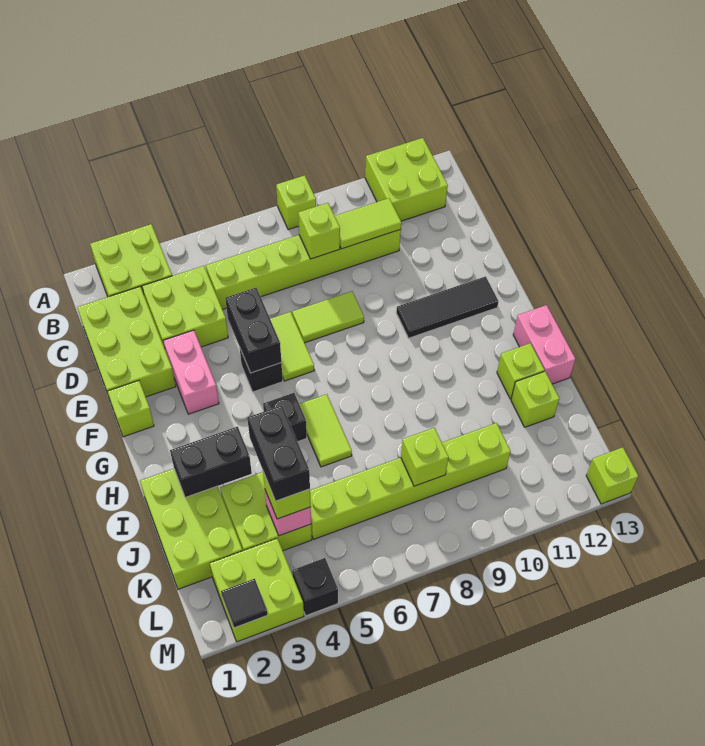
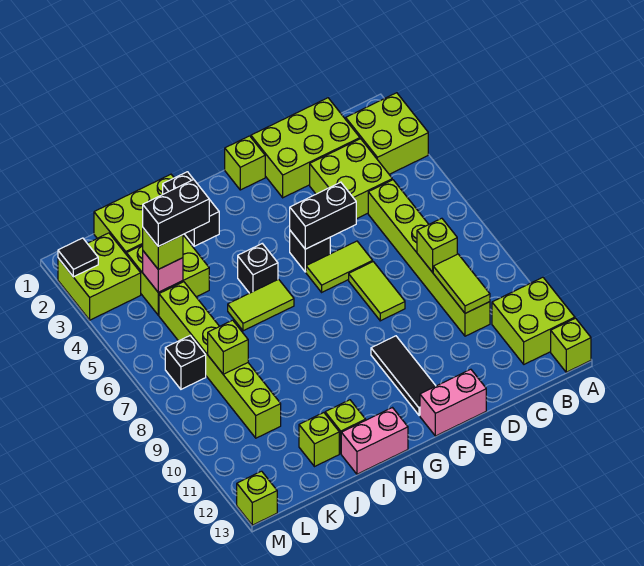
lime 1x1 brick [276,175,316,230] -> lime 1x1 brick moved to [551,318,591,372]
pink 1x2 brick [163,330,219,414] -> pink 1x2 brick moved to [420,369,486,436]
black 1x1 brick [292,558,338,616] -> black 1x1 brick moved to [165,336,206,389]

